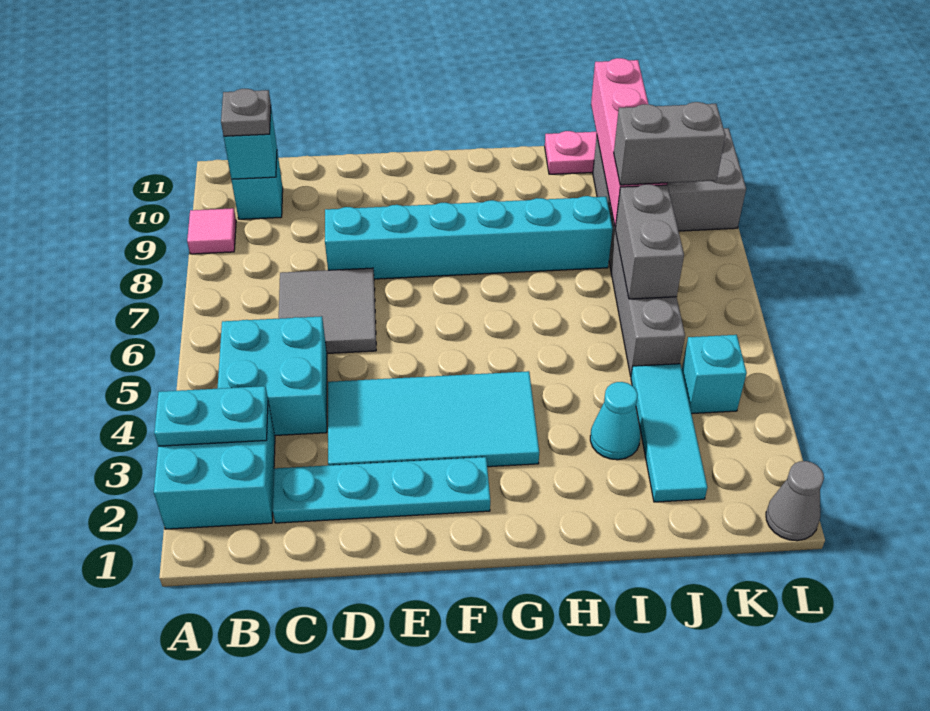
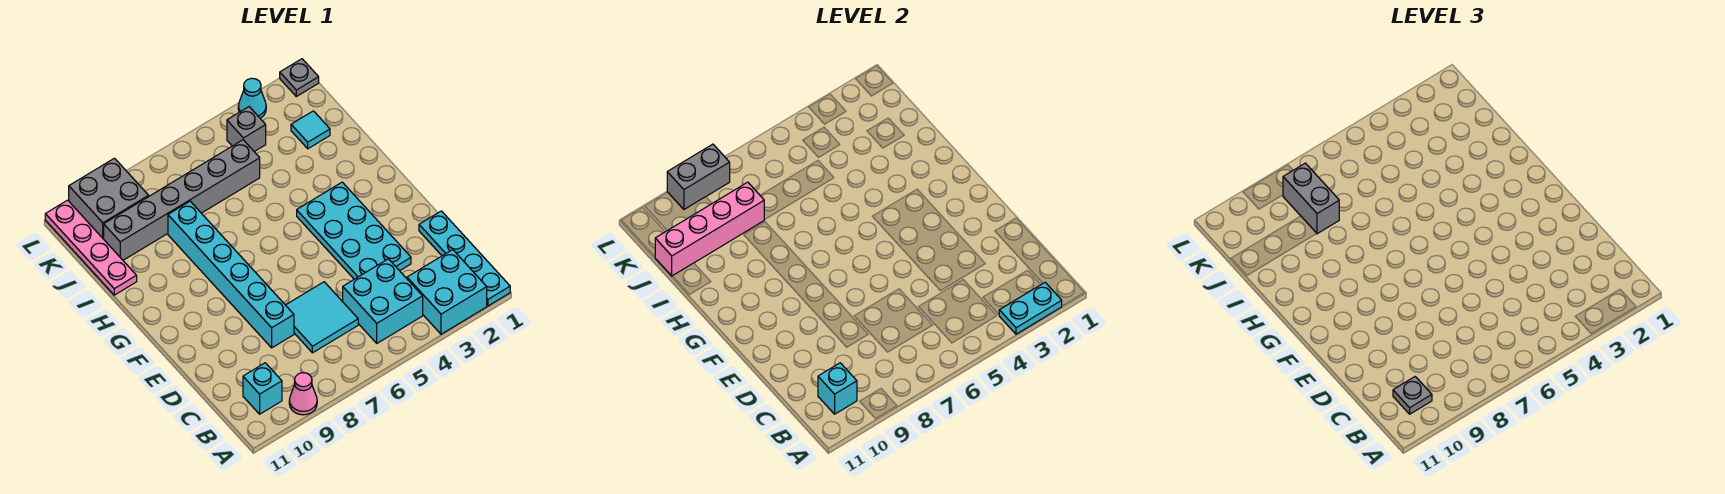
cyan 1x2 plate [154,386,268,446] -> cyan 1x2 plate turned to [999,282,1062,334]
pink 1x1 tile [187,208,236,254] -> pink 1x1 cone [289,373,317,415]
cyan 1x4 plate [273,457,490,523] -> cyan 1x4 plate moved to [419,211,510,306]
grey 2x2 tile [279,268,376,353] -> cyan 2x2 tile [286,282,358,353]
cyan 2x4 tile [328,371,539,467] -> cyan 2x4 plate [297,182,411,279]
cyan 1x1 cone [590,382,640,460] -> cyan 1x1 cone moved to [238,78,266,118]
cyan 1x3 tile [631,364,707,502] -> cyan 1x1 tile [291,111,330,149]
grey 1x2 brick [615,184,684,299] -> grey 1x2 brick moved to [667,144,730,209]
cyan 1x1 brick [682,335,747,414] -> grey 1x1 brick [227,107,266,152]
grey 1x1 cone [766,461,824,541] -> grey 1x1 plate [280,59,319,96]

